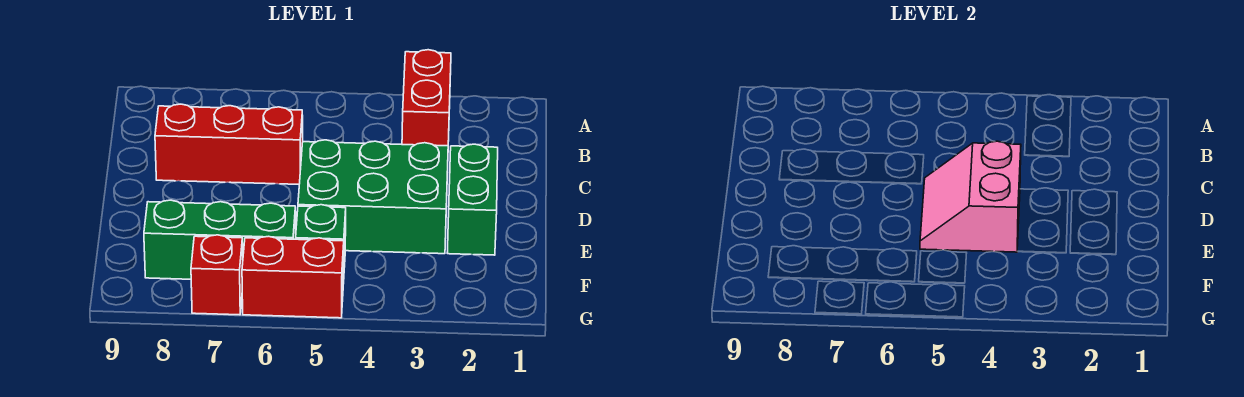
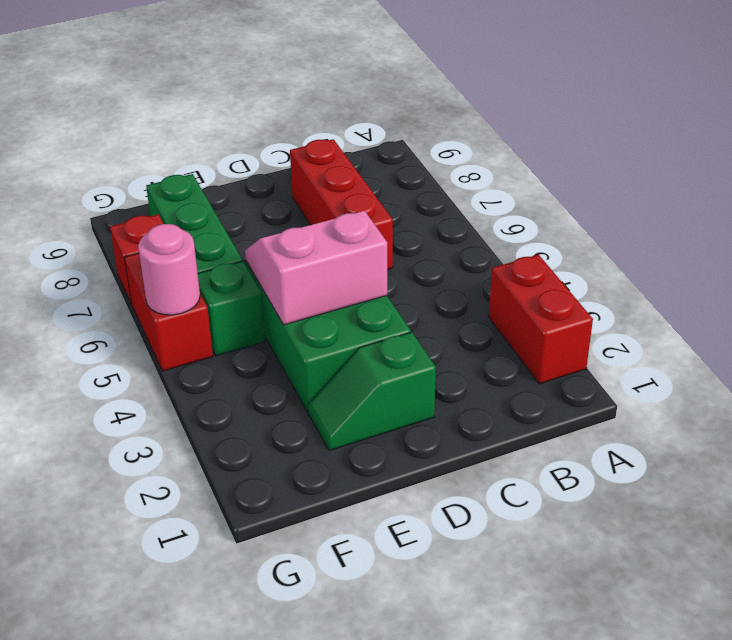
red 1x2 brick [402,50,451,146] -> red 1x2 brick turned to [489,255,593,384]
green 1x2 brick [447,144,498,255] -> green 1x2 slope [308,332,436,451]
none -> pink 1x1 round brick [138,224,200,315]

